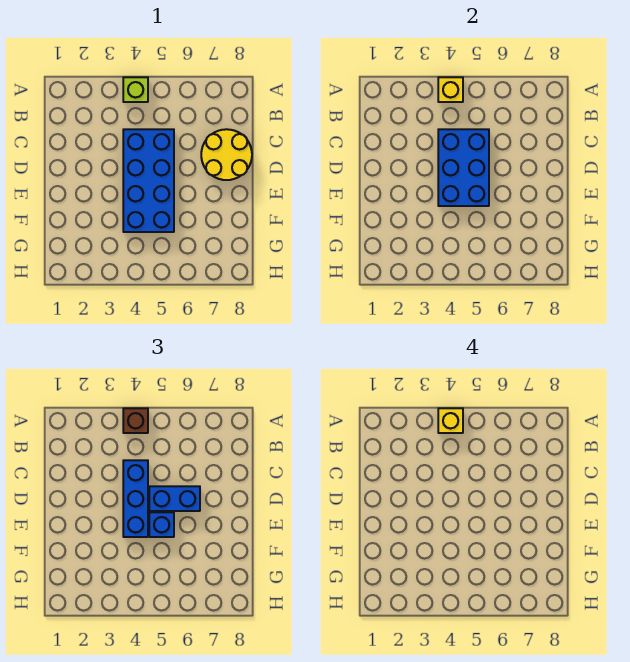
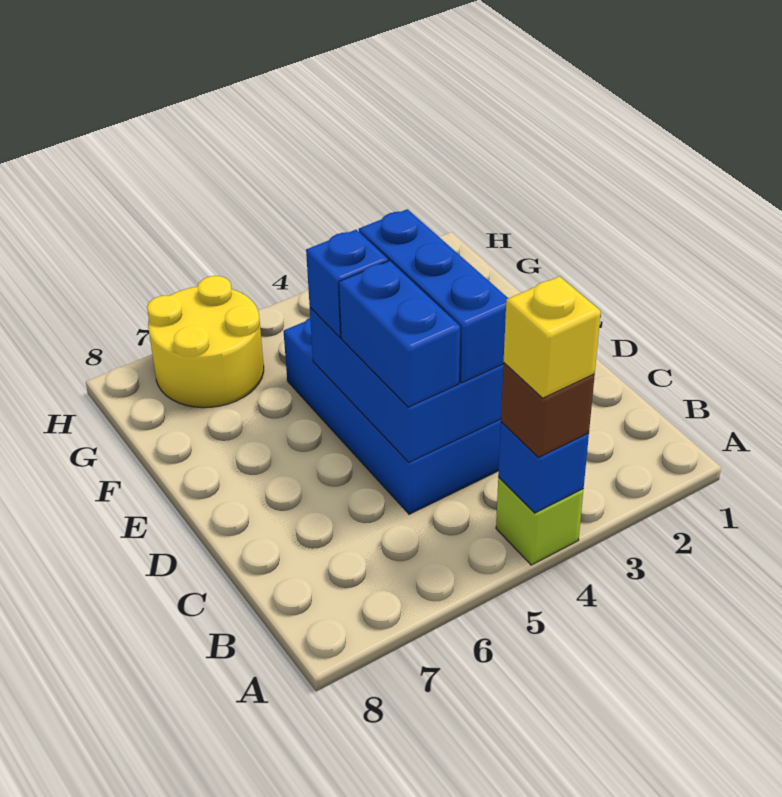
yellow 1x1 brick [438,77,463,102] -> blue 1x1 brick [498,422,589,513]
yellow 2x2 round brick [201,129,252,180] -> yellow 2x2 round brick moved to [147,276,264,408]
blue 1x2 brick [149,486,200,511] -> blue 1x2 brick turned to [339,261,460,407]

